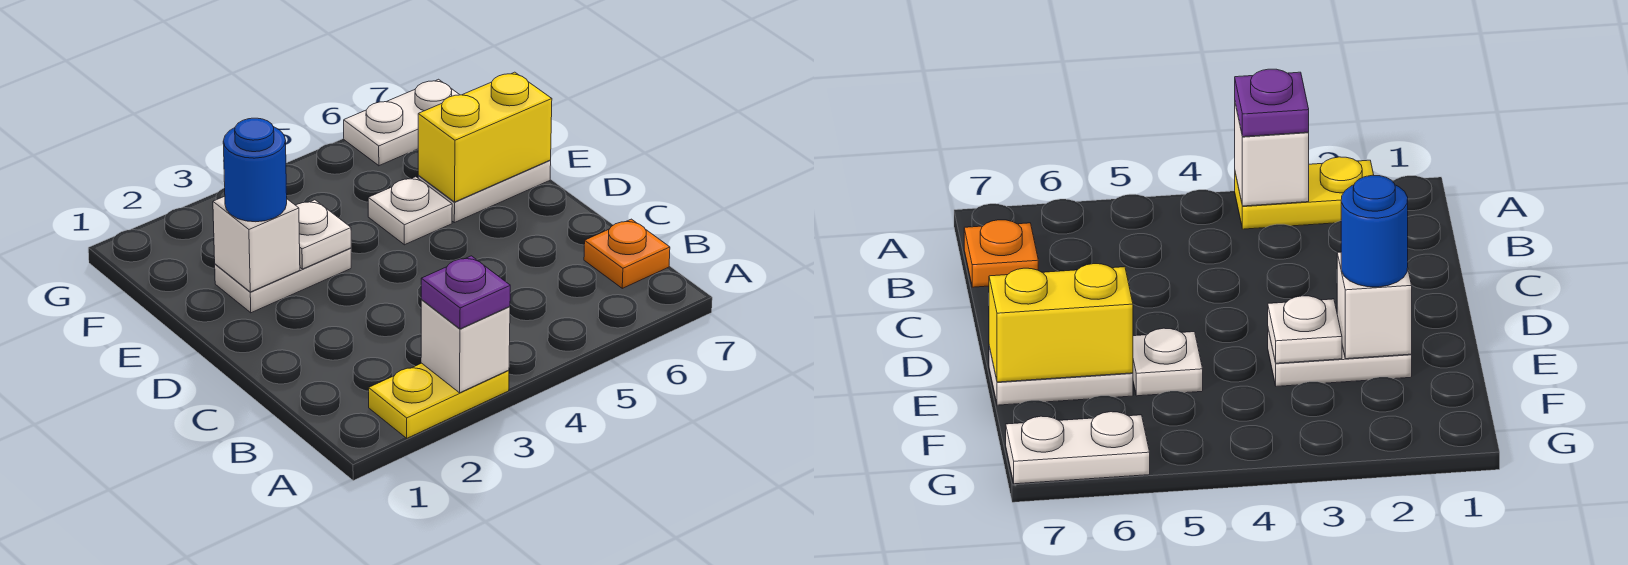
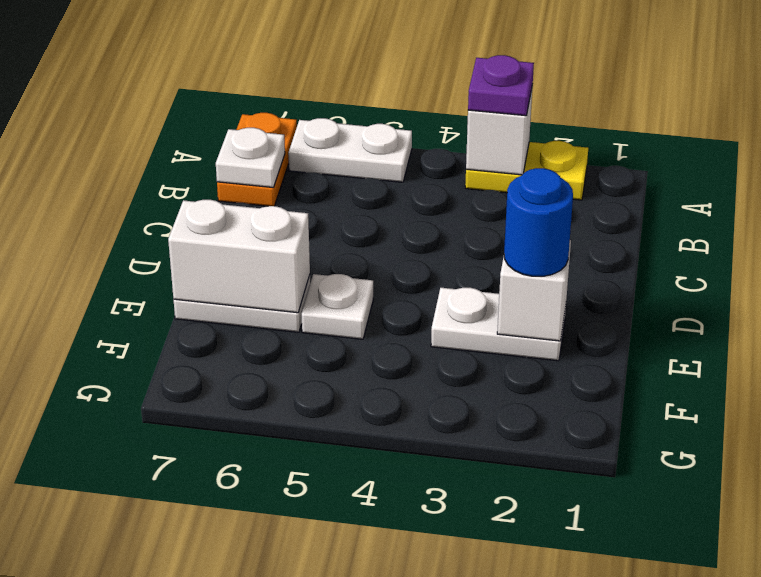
orange 1x1 plate [584,219,670,288] -> orange 1x2 plate [217,113,297,206]
white 1x1 plate [296,200,351,269] -> white 1x1 plate moved to [216,128,285,188]
yellow 1x2 brick [418,72,552,202] -> white 1x2 brick [168,200,310,313]
white 1x2 plate [344,79,460,166] -> white 1x2 plate moved to [288,118,412,182]

